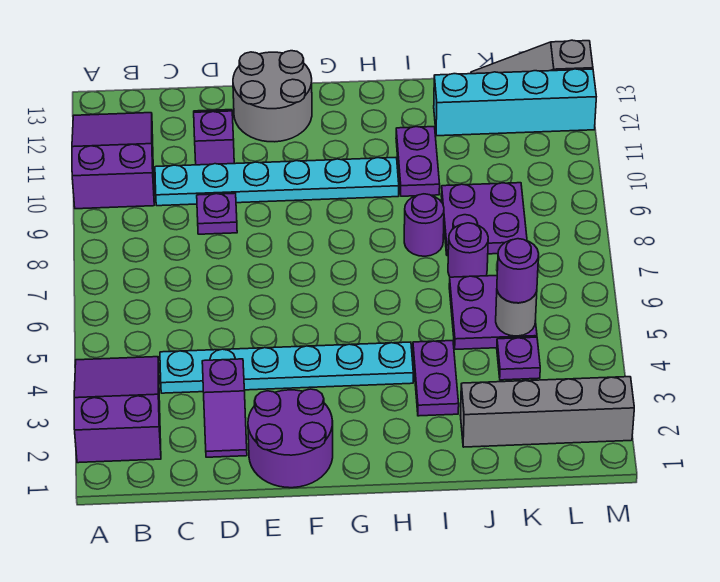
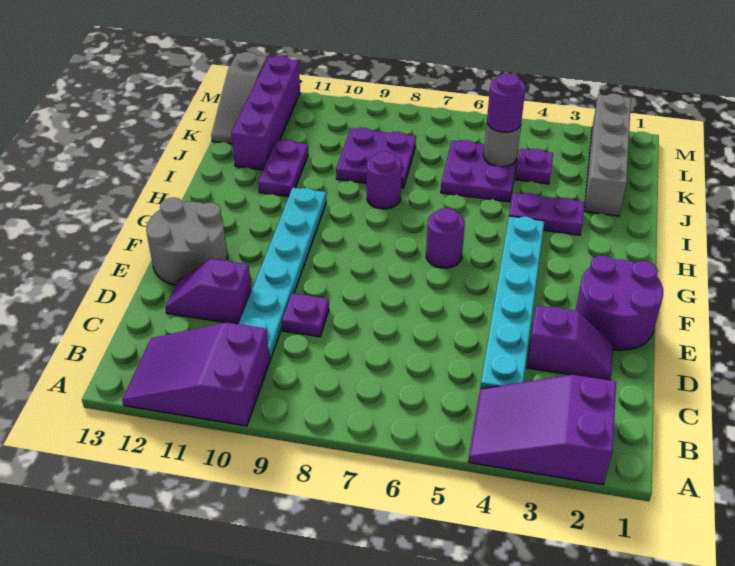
purple 1x2 plate [396,127,440,196] -> purple 1x2 plate turned to [258,140,308,197]
purple 1x1 round brick [448,223,488,277] -> purple 1x1 round brick moved to [426,208,465,268]
cyan 1x4 brick [434,69,596,136] -> purple 1x4 brick [231,56,300,170]

